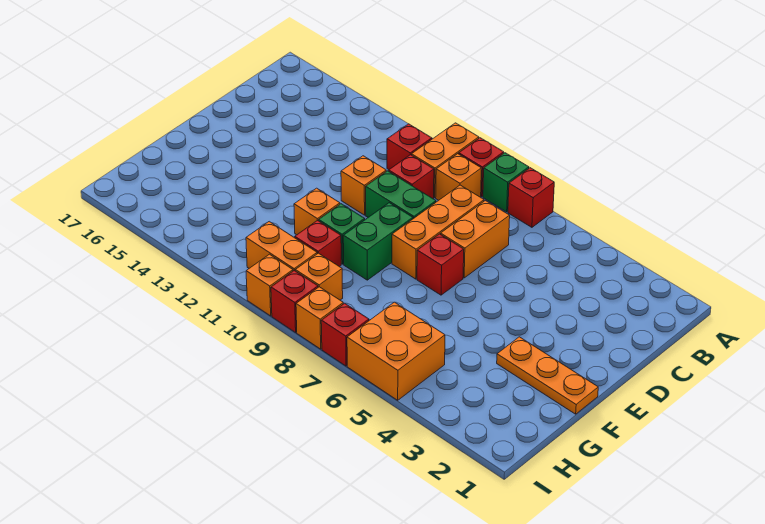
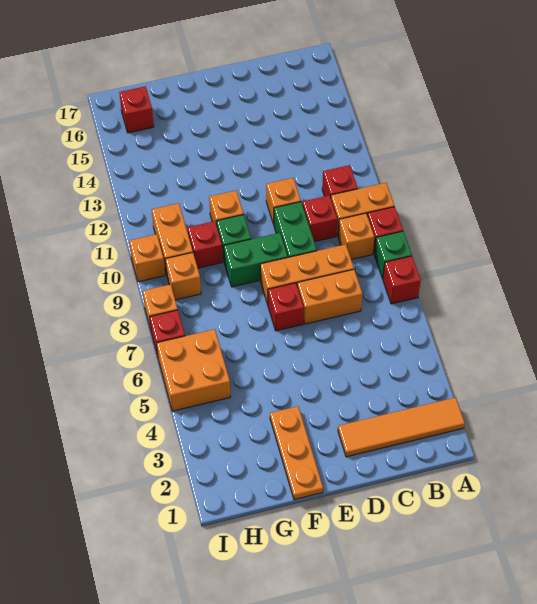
none -> orange 1x4 tile [338,397,465,457]
red 1x1 brick [271,271,318,332] -> red 1x1 brick moved to [119,86,154,133]

